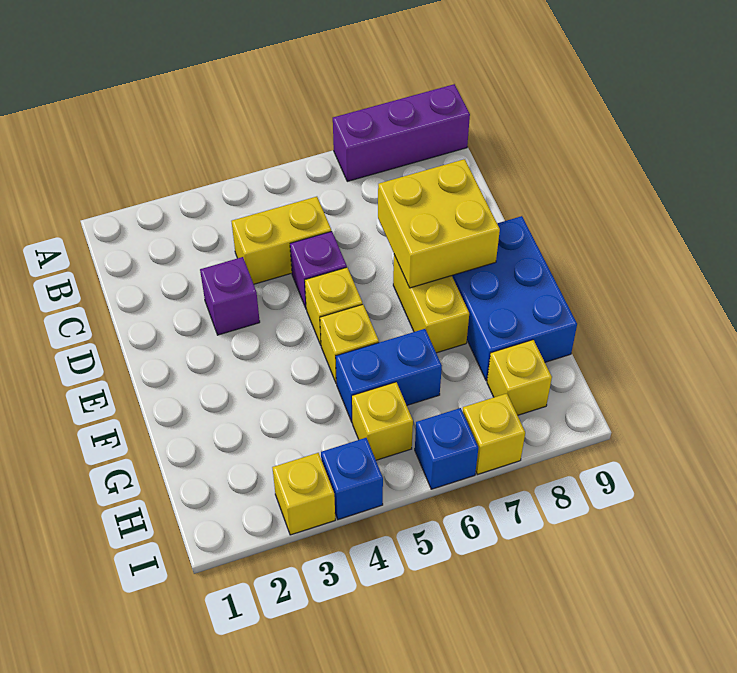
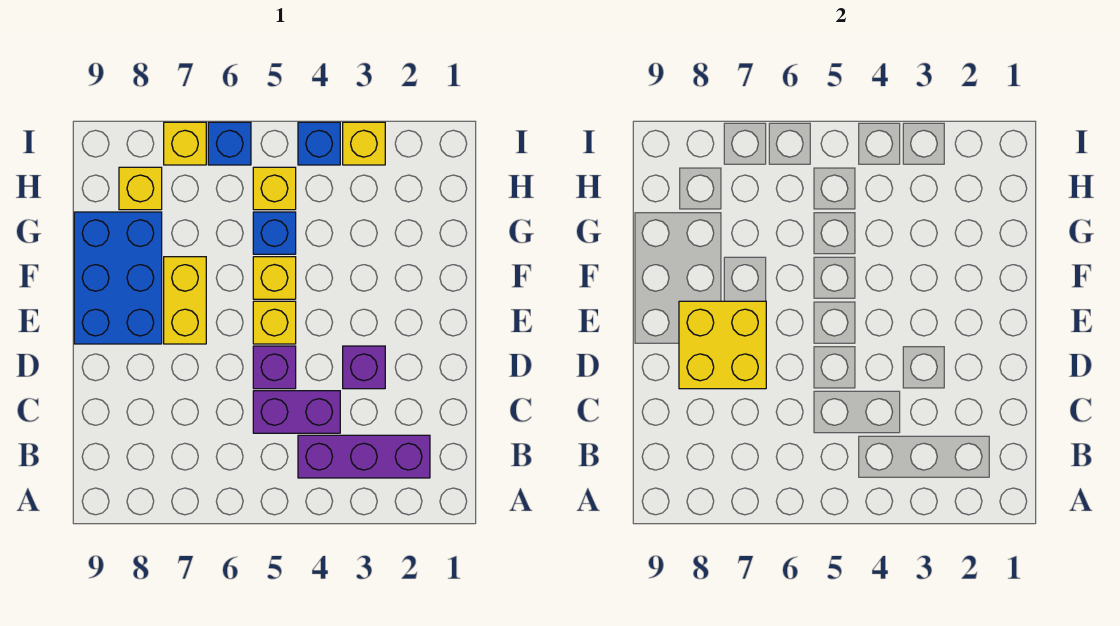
purple 1x3 brick [333,84,470,181] -> purple 1x3 brick moved to [298,435,430,478]
yellow 1x2 brick [232,197,331,284] -> purple 1x2 brick [253,391,340,433]
blue 1x2 brick [336,329,442,422] -> blue 1x1 brick [253,212,296,254]

